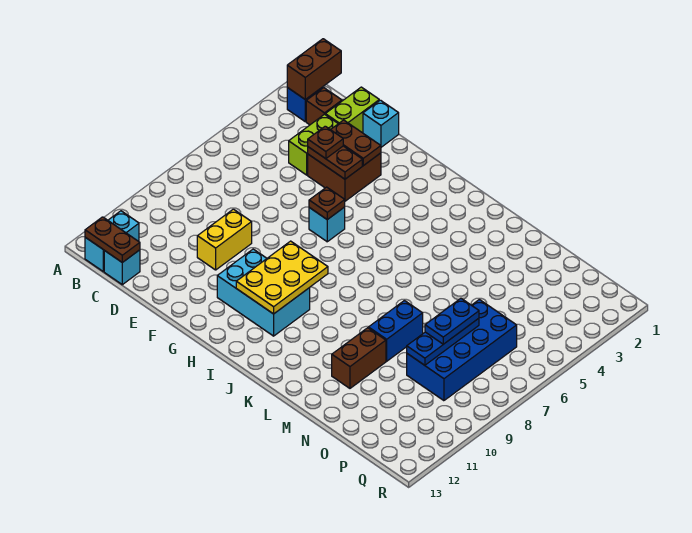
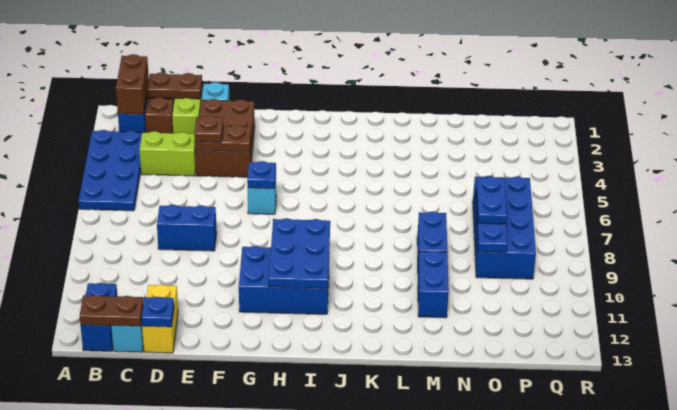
none -> blue 2x4 plate [79,130,144,211]
cyan 1x2 brick [85,211,139,271] -> blue 1x2 brick [80,283,117,351]
lime 1x2 brick [289,114,338,175] -> lime 1x2 brick turned to [140,131,196,176]
none -> blue 1x2 brick [157,205,217,251]
none -> blue 1x1 plate [142,297,174,327]
brown 2x2 brick [308,153,381,201] -> brown 2x3 brick [195,99,255,177]
brown 1x2 plate [331,120,381,166] -> brown 1x2 plate moved to [147,72,202,99]
yellow 1x2 brick [197,209,252,270] -> yellow 1x2 brick moved to [142,284,178,353]
brown 1x1 plate [309,187,345,220] -> blue 1x1 plate [247,161,276,189]
cyan 2x3 brick [217,249,310,336] -> blue 2x3 brick [239,246,329,314]
yellow 2x3 plate [236,241,328,314] -> blue 2x3 plate [269,218,330,288]
brown 1x2 brick [332,328,386,388] -> blue 1x2 brick [418,251,449,318]

